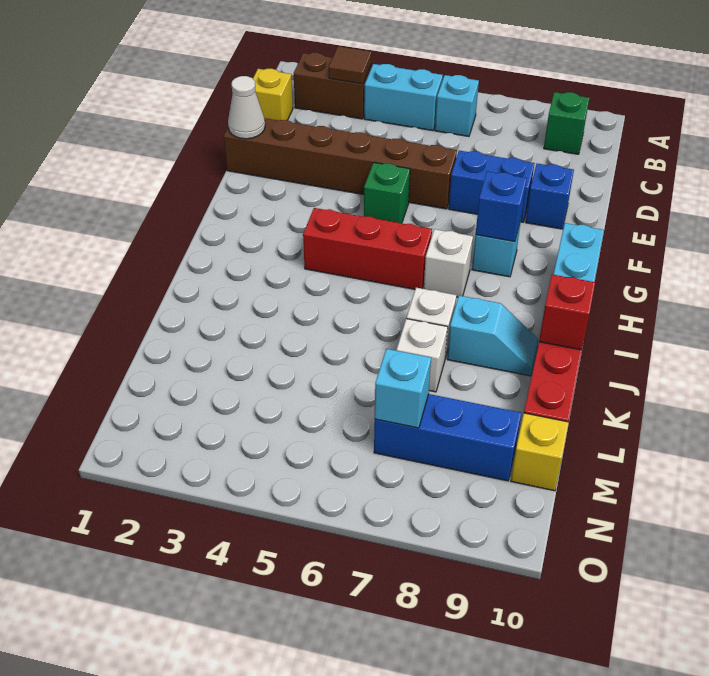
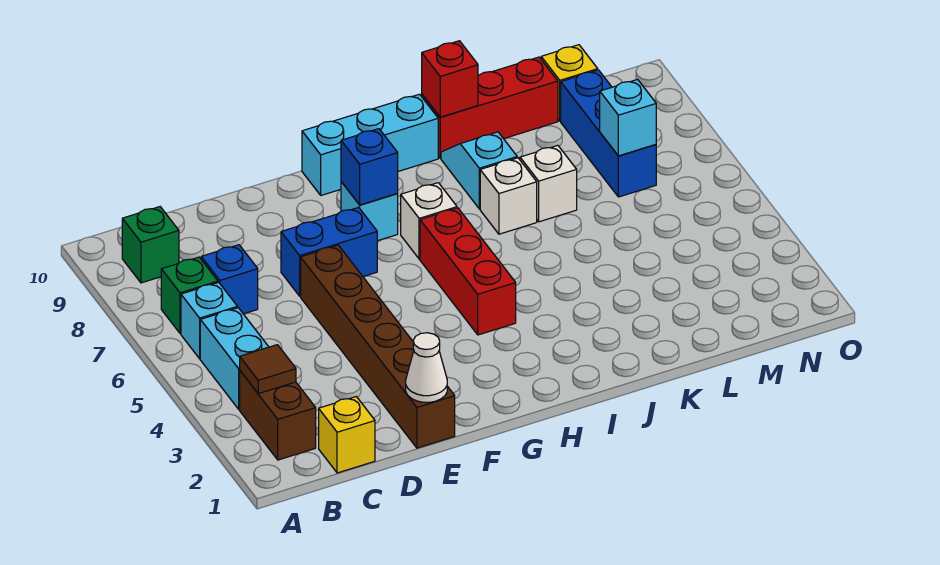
blue 1x2 brick [449,151,534,222] -> blue 1x2 brick turned to [281,207,377,296]
blue 1x1 brick [526,163,574,229] -> blue 1x1 brick moved to [201,245,258,314]
green 1x1 brick [364,163,410,223] -> green 1x1 brick moved to [161,257,218,334]

